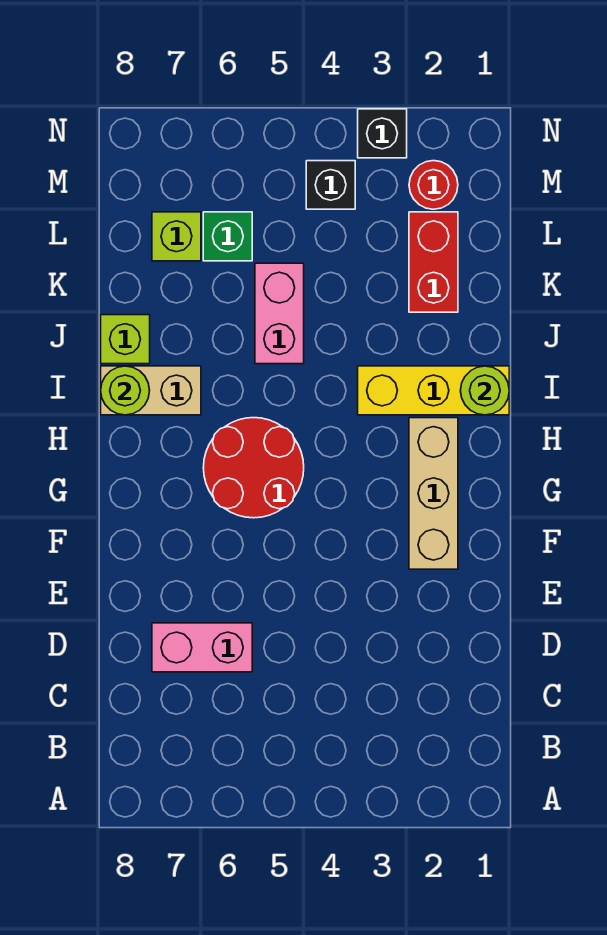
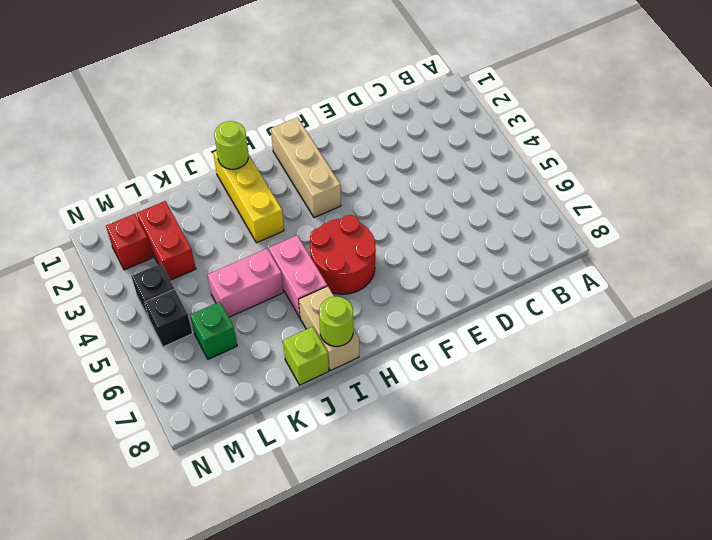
pink 1x2 brick [152,623,252,672] -> pink 1x2 brick moved to [269,236,327,317]
tan 1x3 brick [409,418,458,569] -> tan 1x3 brick turned to [271,117,341,218]
red 1x2 brick [409,212,458,312] -> red 1x2 brick turned to [137,201,196,280]
lime 1x1 brick [152,212,201,261] -> none
red 1x1 round brick [409,161,458,209] -> red 1x1 brick [106,214,153,270]
black 1x1 brick [358,109,407,158] -> black 1x1 brick moved to [145,289,192,347]

